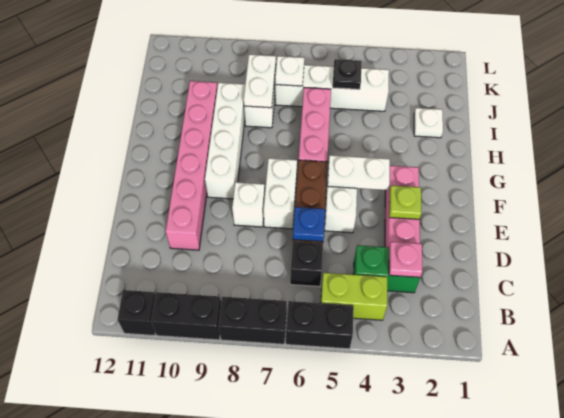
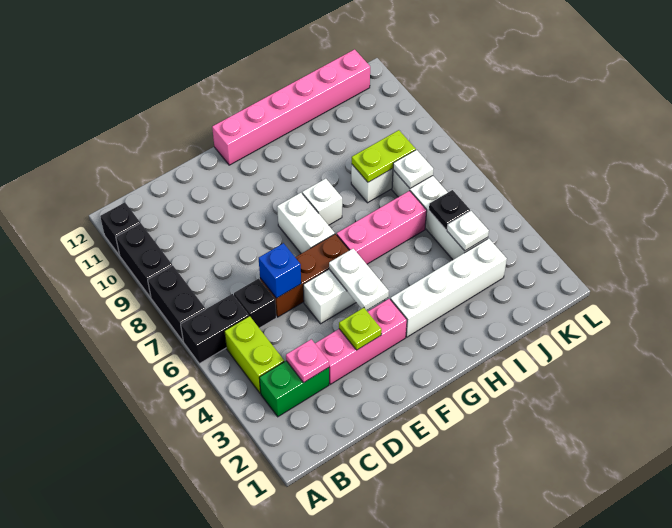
black 1x2 brick [286,301,354,349] -> black 1x2 brick turned to [181,294,249,364]
green 1x2 brick [353,245,420,293] -> green 1x2 brick turned to [259,361,329,417]
blue 1x1 plate [293,207,325,242] -> blue 1x1 brick [259,243,301,298]
pink 1x6 brick [166,81,217,250] -> pink 1x6 brick moved to [212,49,370,165]
white 1x2 brick [264,158,297,229] -> white 1x2 brick turned to [277,193,335,254]
white 1x1 brick [232,182,265,227] -> white 1x1 brick moved to [302,179,342,225]
white 1x4 brick [205,83,245,199] -> white 1x4 brick moved to [390,238,507,337]
white 1x1 plate [414,108,443,138] -> white 1x1 plate moved to [447,211,489,251]
white 1x2 plate [244,54,276,108] -> lime 1x2 plate [352,130,416,182]

